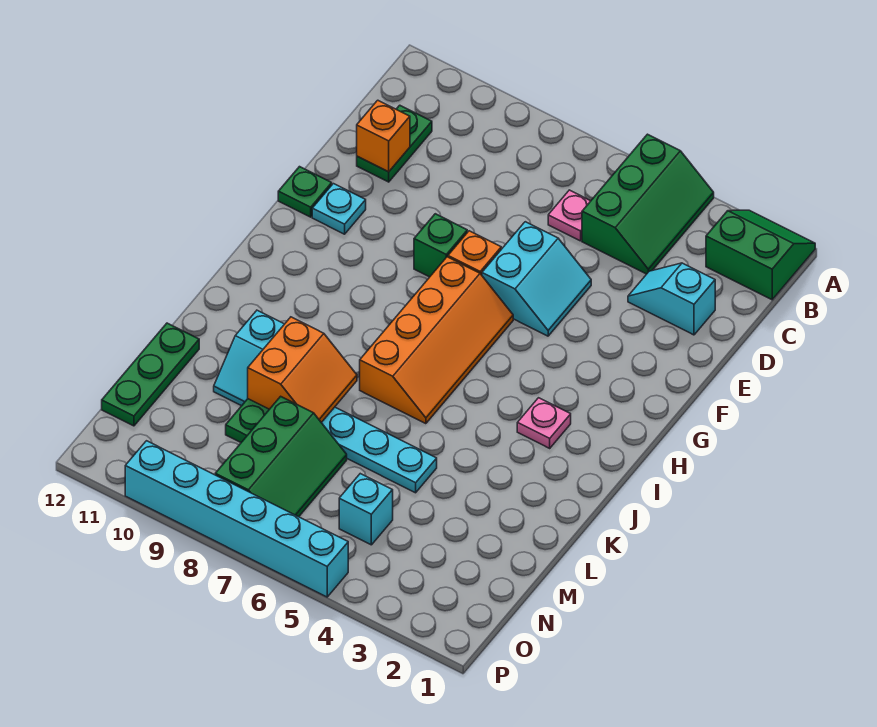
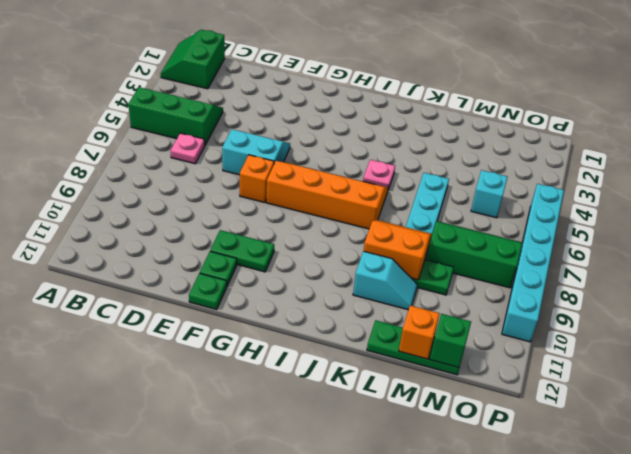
green 1x2 plate [357,105,432,182] -> green 1x2 plate moved to [210,230,274,272]
cyan 1x2 slope [628,263,715,335] -> none
orange 1x1 brick [357,100,410,172] -> orange 1x1 brick moved to [399,306,440,359]
green 1x1 brick [414,214,467,277] -> green 1x1 brick moved to [430,314,471,368]
cyan 1x1 plate [312,184,366,234] -> green 1x1 plate [200,251,237,286]
pink 1x1 plate [517,398,571,448] -> pink 1x1 plate moved to [363,160,395,189]

